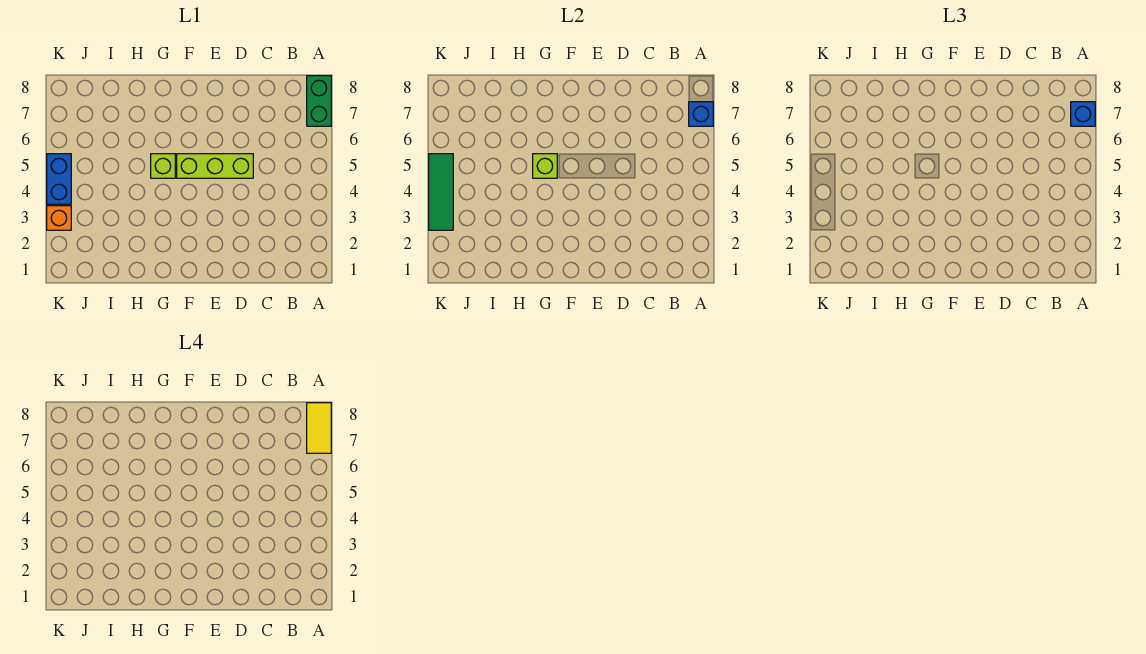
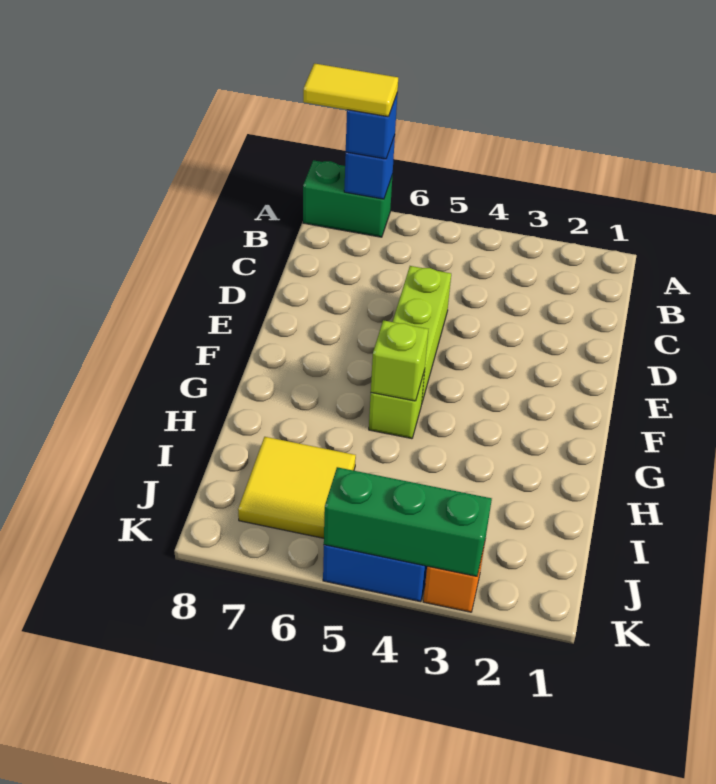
none -> yellow 2x2 tile [238,437,356,538]
green 1x3 tile [429,154,453,230] -> green 1x3 brick [324,467,492,576]

